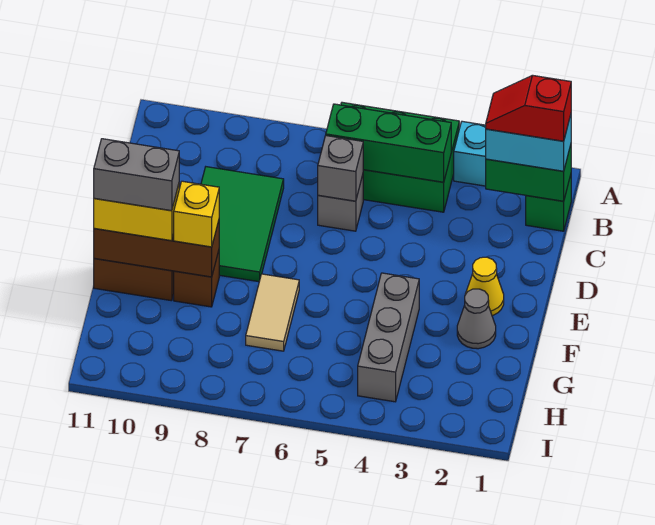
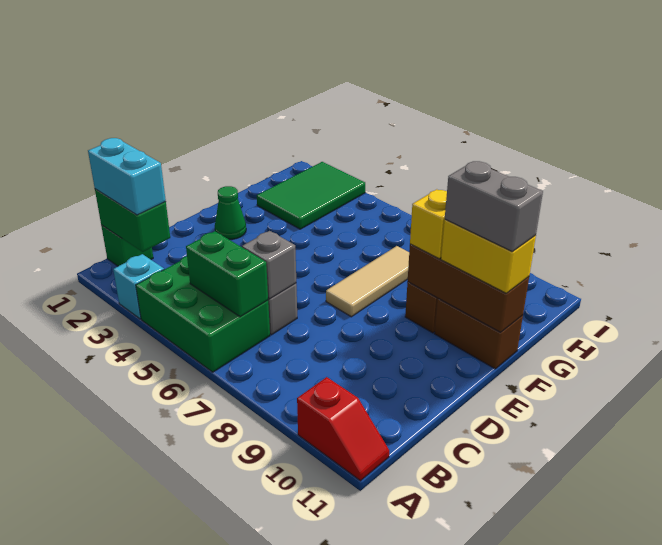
red 1x2 slope [486,75,571,141] -> red 1x2 slope moved to [297,377,389,481]
green 1x3 brick [326,104,451,182] -> green 1x2 brick [186,231,268,317]
green 2x3 tile [201,167,284,282] -> green 2x3 tile moved to [257,162,365,229]
yellow 1x1 cone [465,257,504,316] -> green 1x1 cone [215,186,246,239]
grey 1x1 cone [457,289,496,349] -> none
grey 1x3 brick [358,273,419,402] -> none
tan 1x2 tile [246,274,299,351] -> tan 1x3 tile [326,246,409,317]

